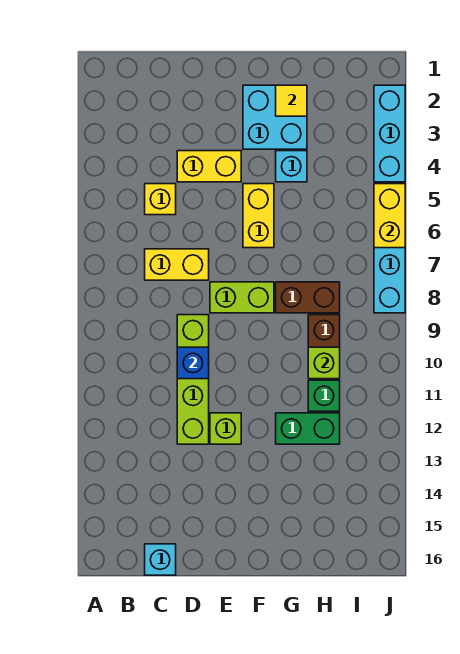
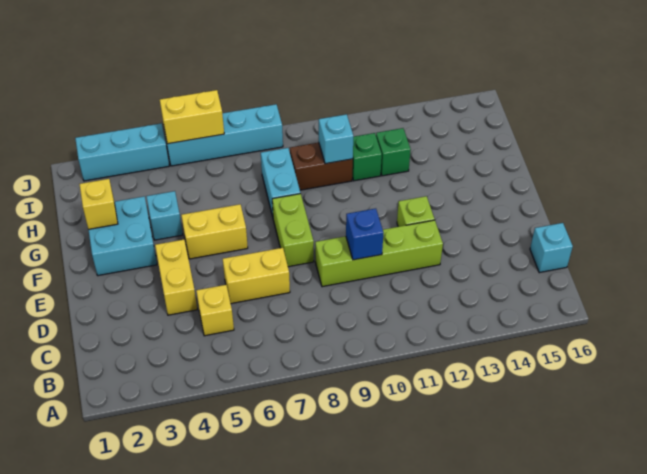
yellow 1x2 brick [145,249,209,280] -> yellow 1x2 brick turned to [223,248,290,304]
yellow 1x1 tile [276,85,307,116] -> yellow 1x1 brick [79,179,118,229]
brown 1x2 brick [276,282,340,313] -> cyan 1x2 brick [261,148,300,217]
green 1x2 brick [276,413,340,444] -> green 1x1 brick [376,128,411,176]
lime 1x1 brick [308,347,340,379] -> cyan 1x1 brick [319,114,353,164]

